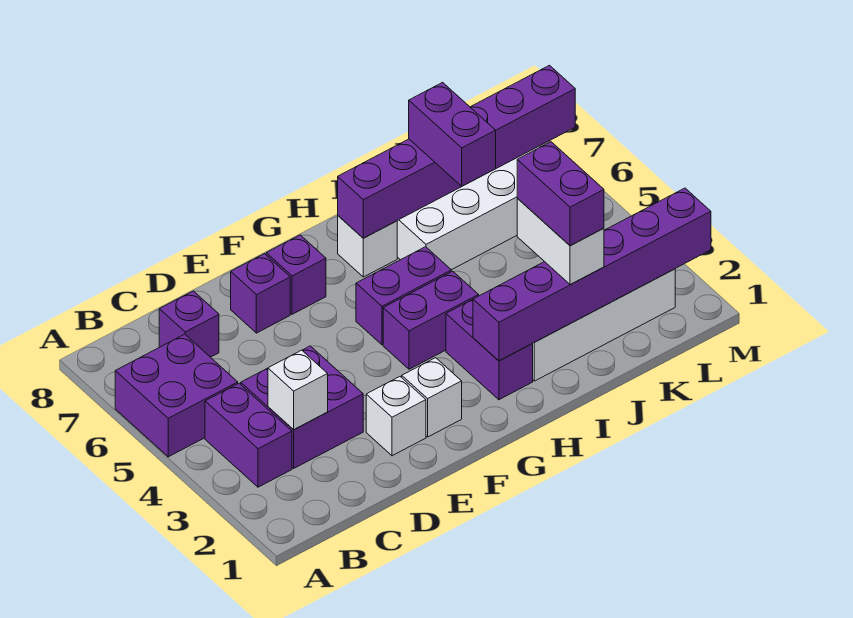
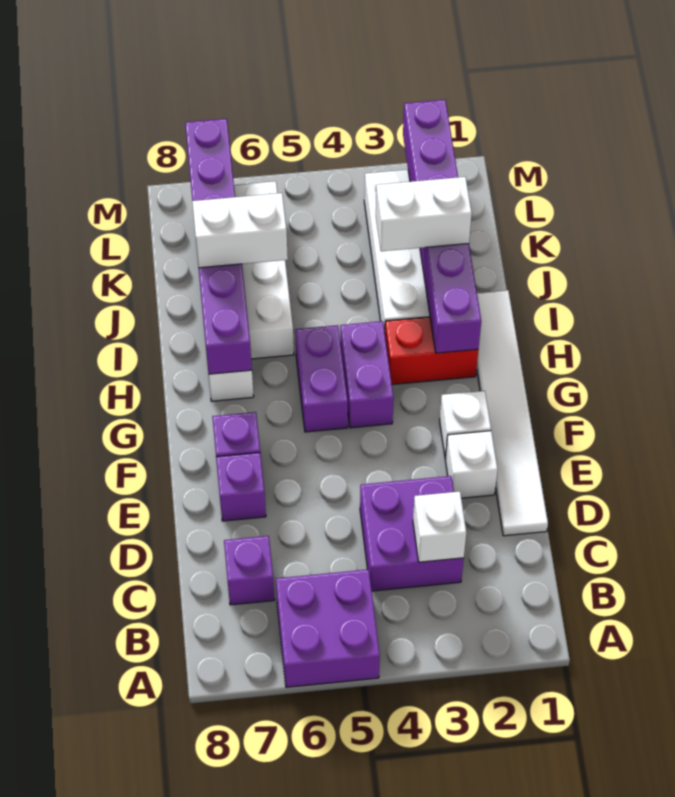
purple 1x2 brick [205,383,292,487] -> none
none -> white 1x6 tile [477,290,548,536]
purple 1x2 brick [446,300,533,400] -> red 1x2 brick [385,317,478,384]
purple 1x2 brick [517,142,604,246] -> none
purple 1x2 brick [409,82,496,186] -> white 1x2 brick [192,193,288,268]

